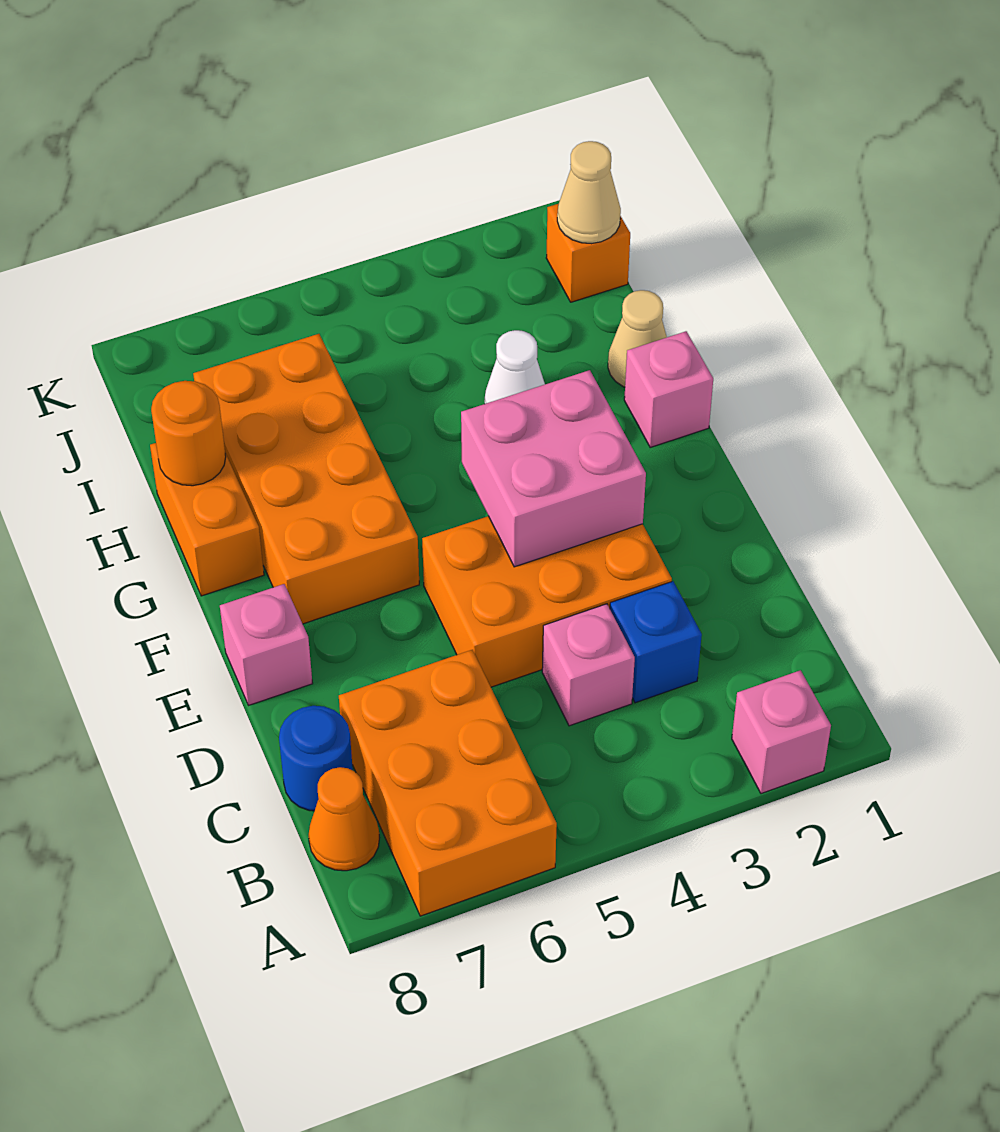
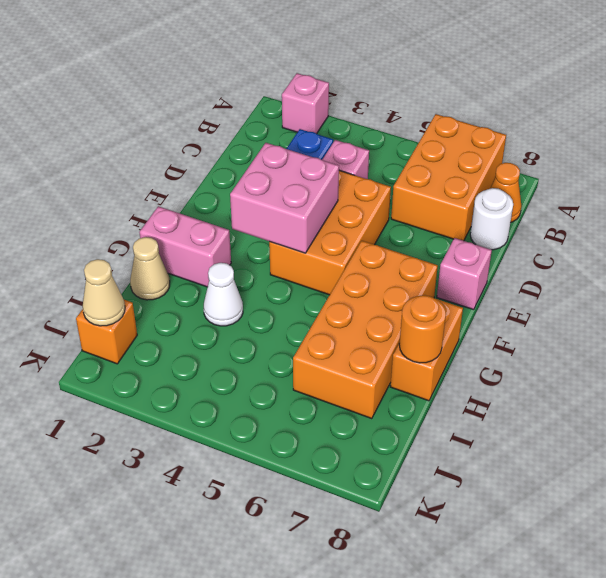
blue 1x1 round brick [279,706,353,811] -> white 1x1 round brick [470,188,513,250]
orange 2x3 brick [422,516,672,687] -> orange 2x3 brick turned to [269,171,391,295]
pink 1x1 brick [624,331,713,447] -> pink 1x2 brick [139,206,231,287]

